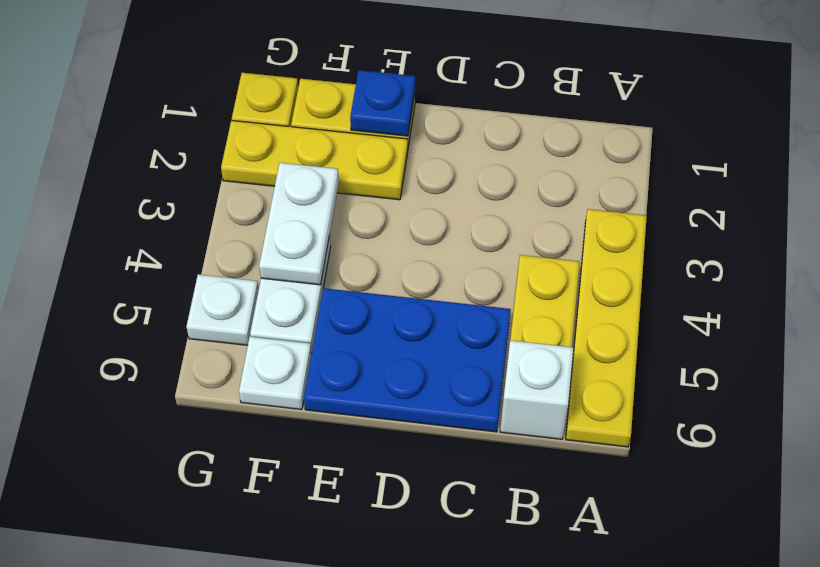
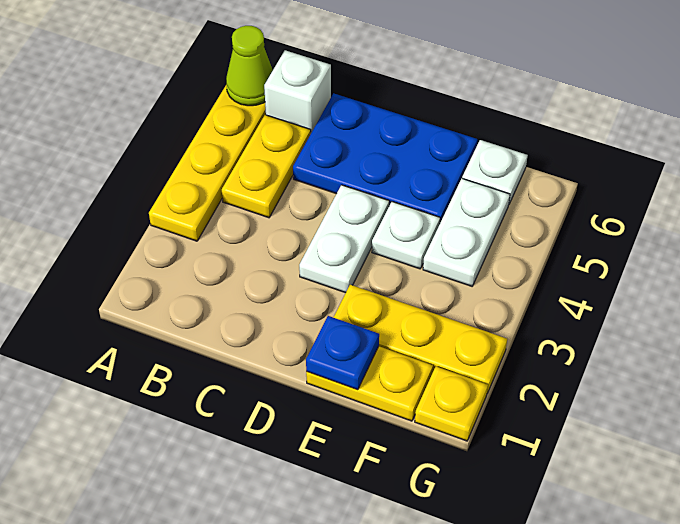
none -> lime 1x1 cone [226,26,273,106]
white 1x2 plate [259,163,339,285] -> white 1x2 plate moved to [299,185,389,293]
white 1x1 plate [186,274,259,345] -> white 1x1 plate moved to [372,202,440,269]

